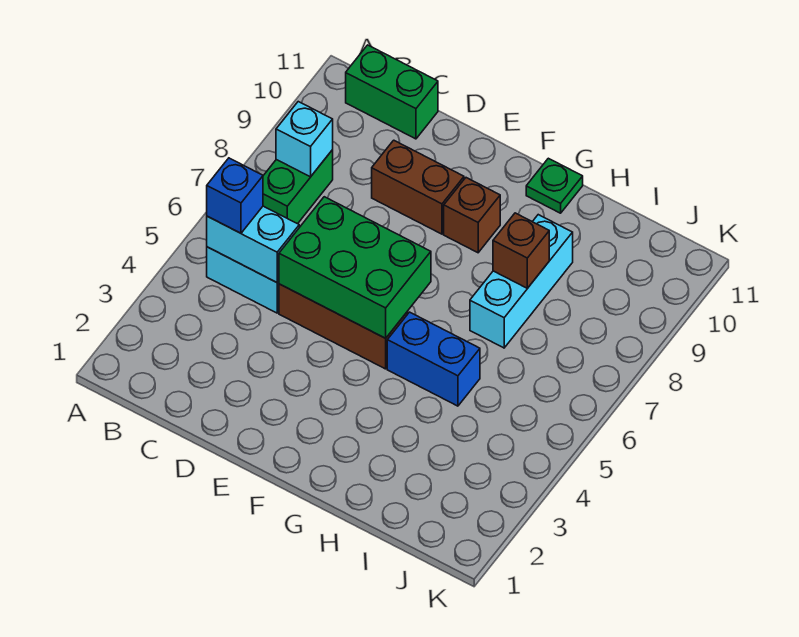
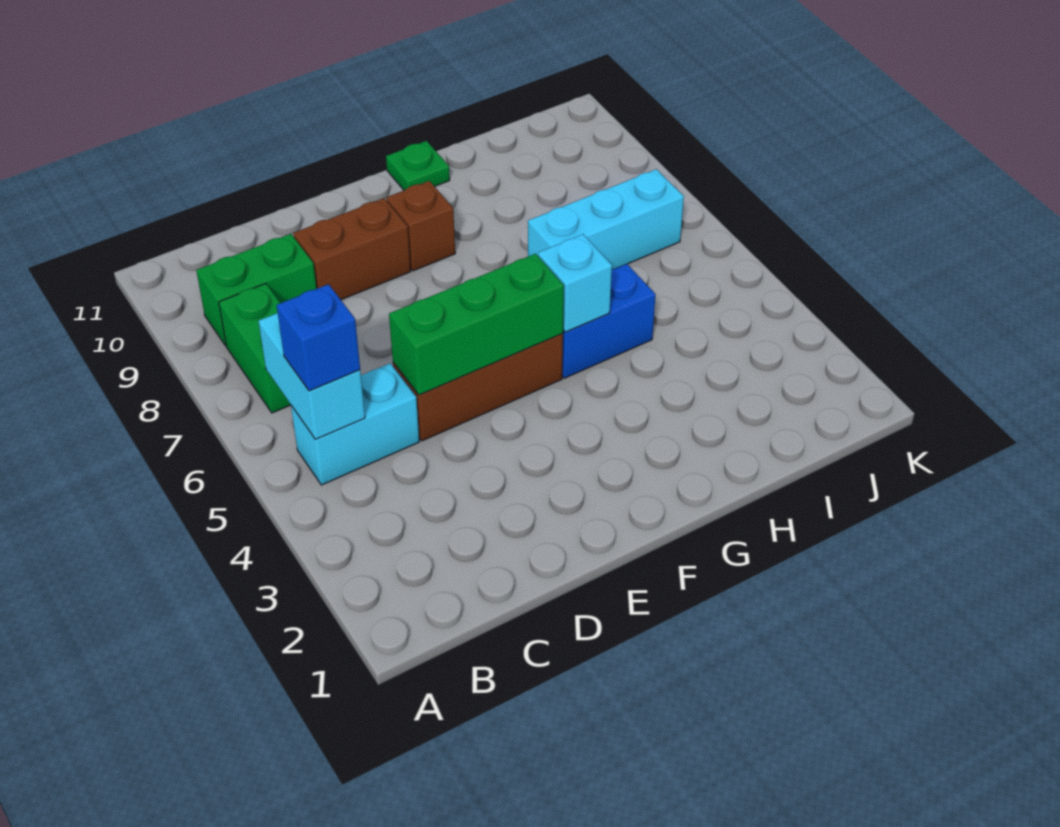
cyan 1x2 brick [207,206,299,282] -> cyan 1x2 brick turned to [258,313,365,439]
cyan 1x1 brick [276,102,333,177] -> cyan 1x1 brick moved to [538,234,612,332]
green 1x2 brick [346,45,438,139] -> green 1x2 brick moved to [196,234,316,346]
green 2x3 brick [279,197,431,338] -> green 1x3 brick [389,254,564,395]
cyan 1x3 brick [470,215,573,348] -> cyan 1x3 brick turned to [528,169,684,270]
brown 1x1 brick [493,213,549,288] -> none

